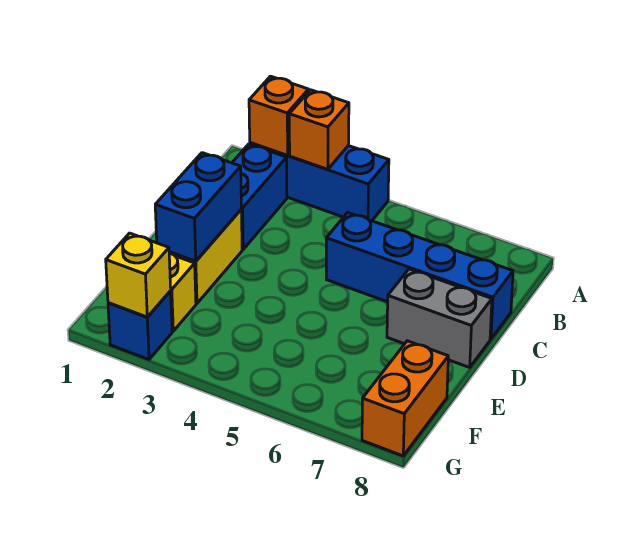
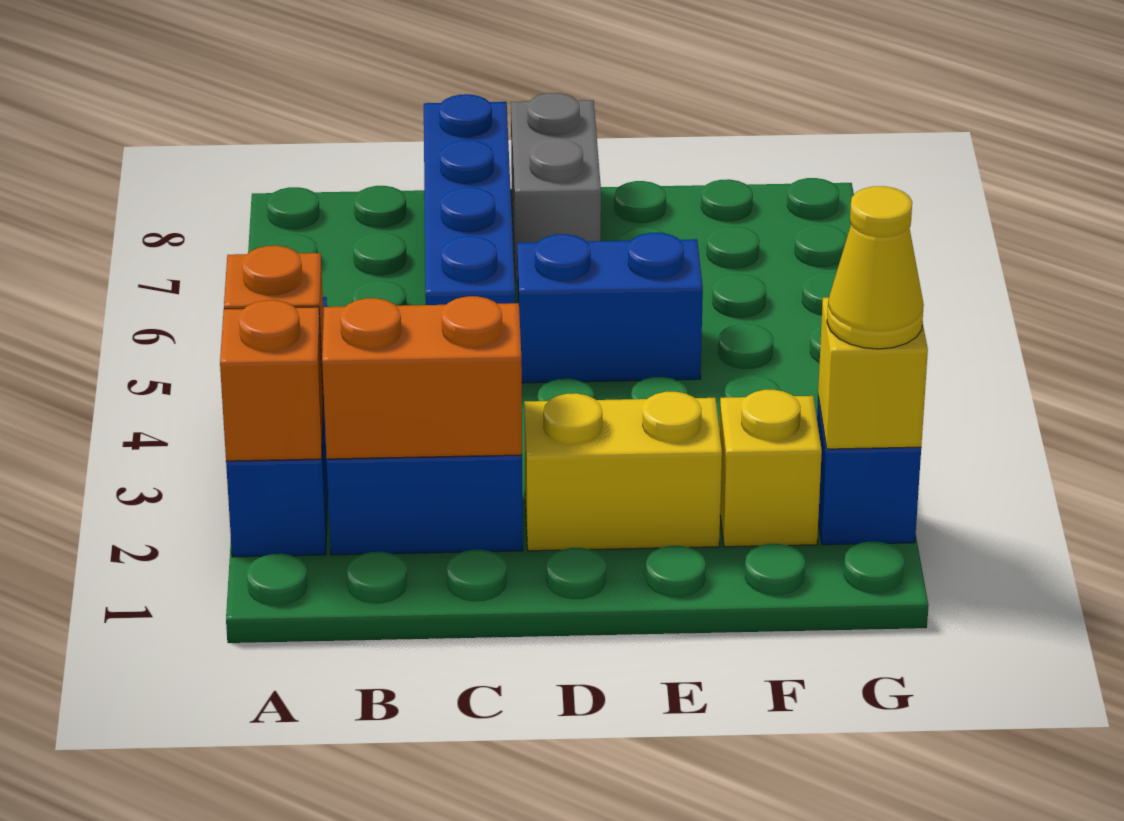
blue 1x2 brick [155,153,241,261] -> blue 1x2 brick moved to [517,233,703,383]
orange 1x2 brick [362,341,448,456] -> orange 1x2 brick moved to [322,296,522,459]
none -> yellow 1x1 cone [827,186,924,349]

